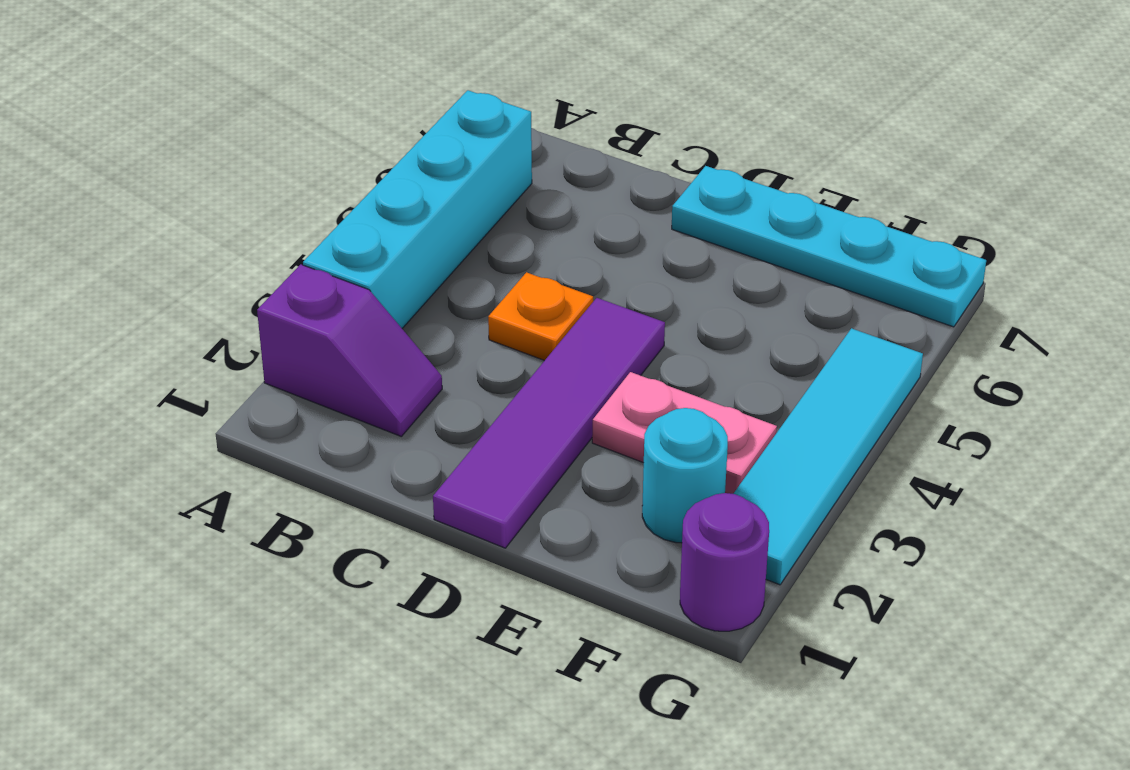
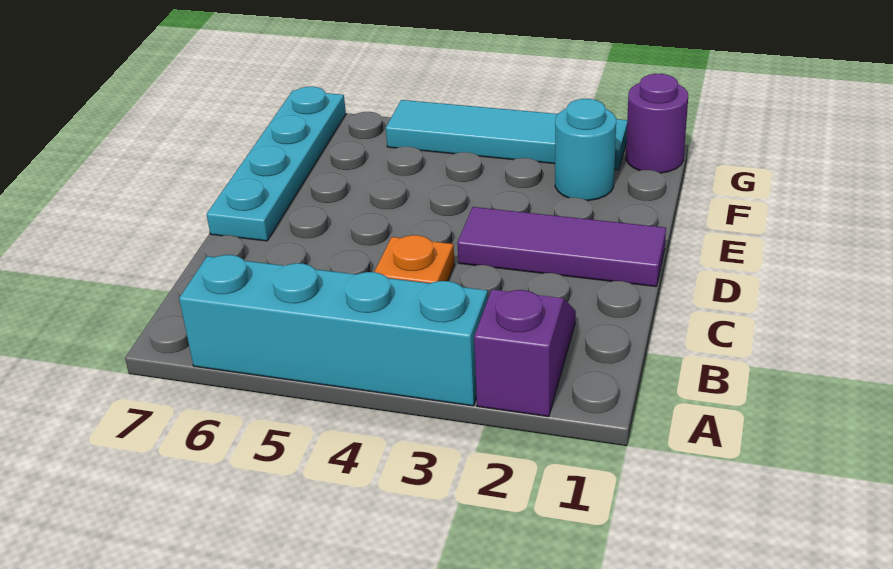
purple 1x4 tile [433,298,665,548] -> purple 1x3 tile [457,207,666,287]
pink 1x2 plate [592,372,777,494] -> none

